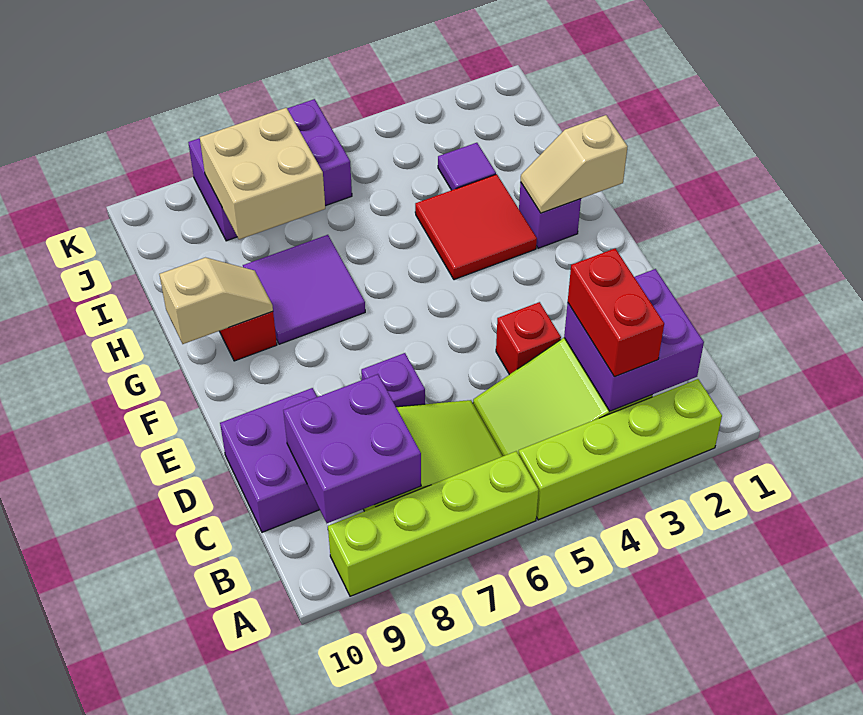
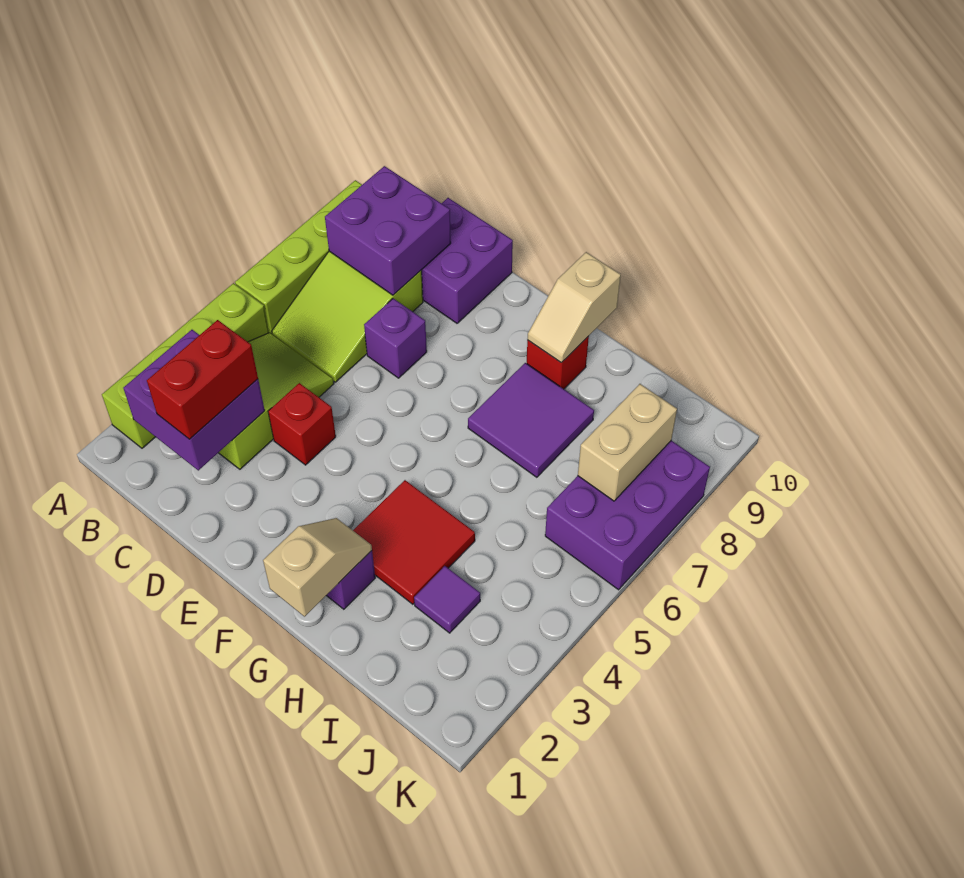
red 1x2 brick [568,248,664,377] -> red 1x2 brick turned to [147,320,258,439]
tan 2x2 brick [200,108,325,239] -> tan 1x2 brick [578,384,677,501]

